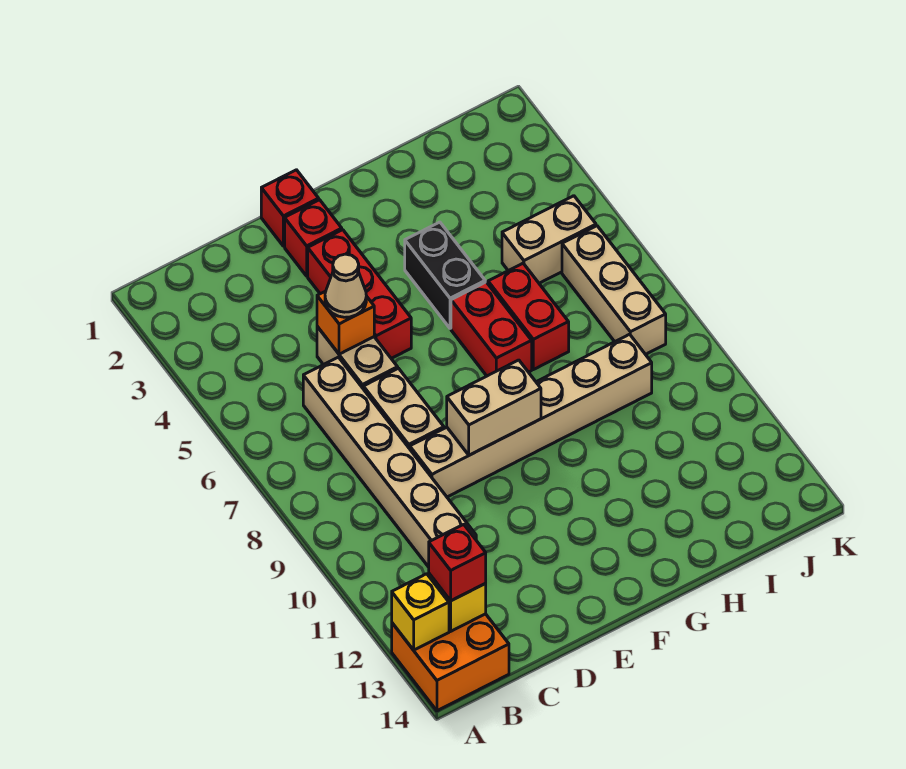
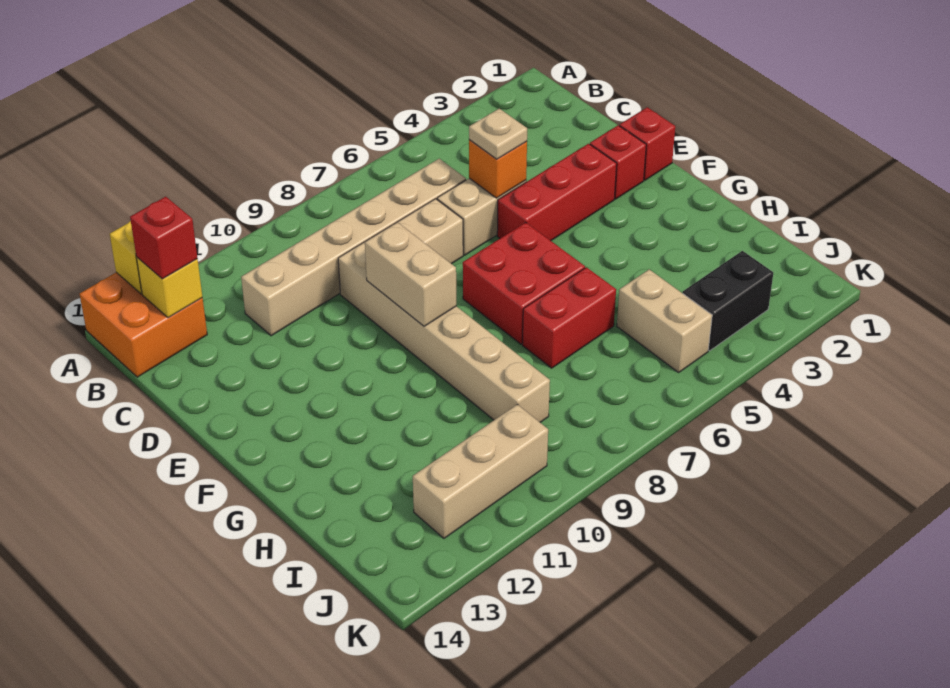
tan 1x1 cone [325,254,366,317] -> tan 1x1 plate [469,109,527,159]
black 1x2 brick [405,222,485,328] -> black 1x2 brick moved to [683,251,773,351]
red 1x2 brick [451,282,532,376] -> red 2x2 brick [463,222,585,344]
tan 1x3 brick [562,226,666,354] -> tan 1x3 brick moved to [413,404,548,538]

